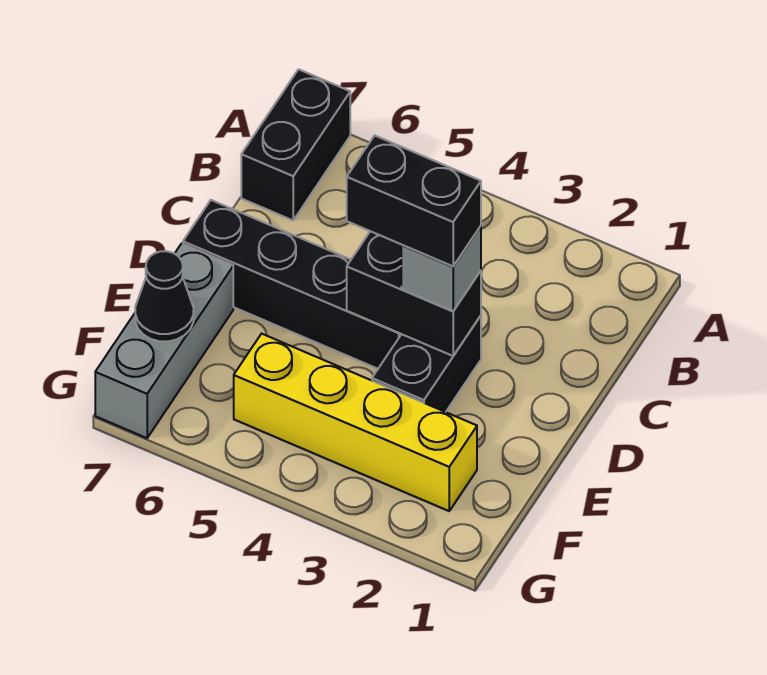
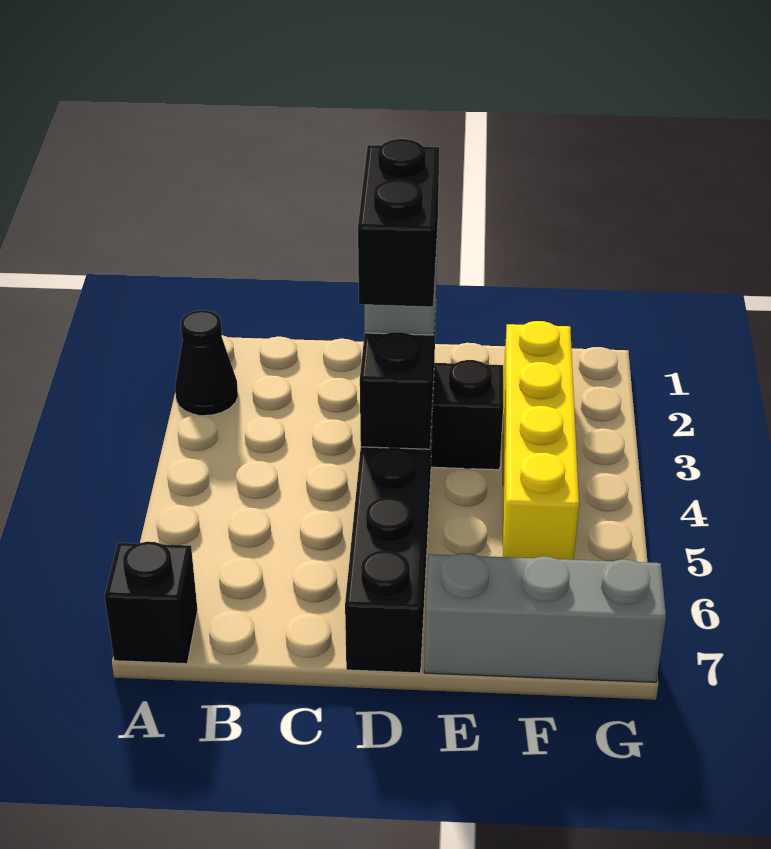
black 1x2 brick [241,69,350,220] -> black 1x1 brick [105,542,198,664]
black 1x1 cone [135,251,194,341] -> black 1x1 cone moved to [175,310,238,415]

